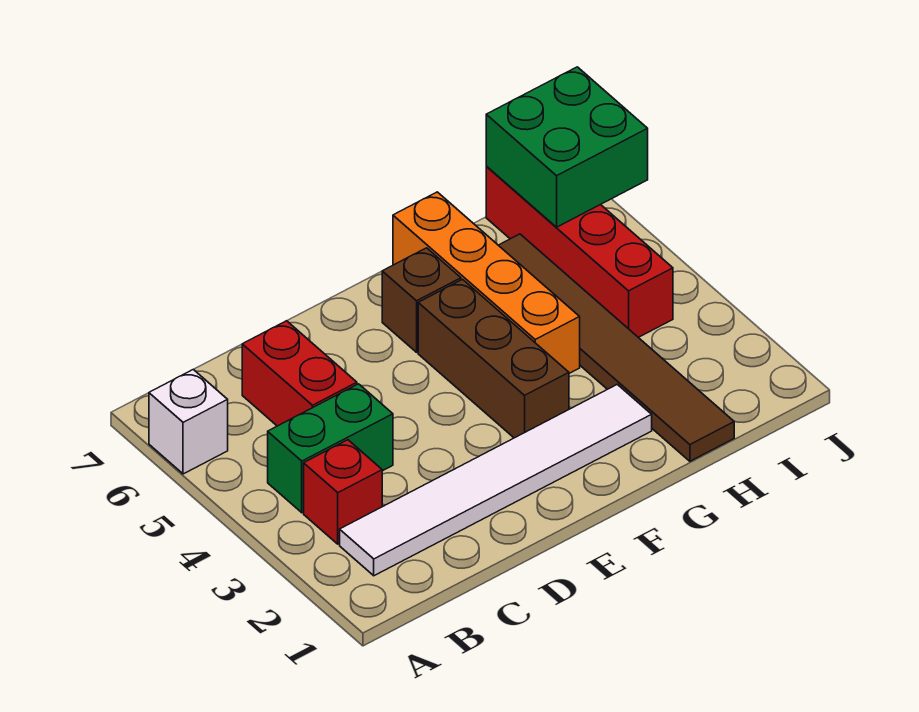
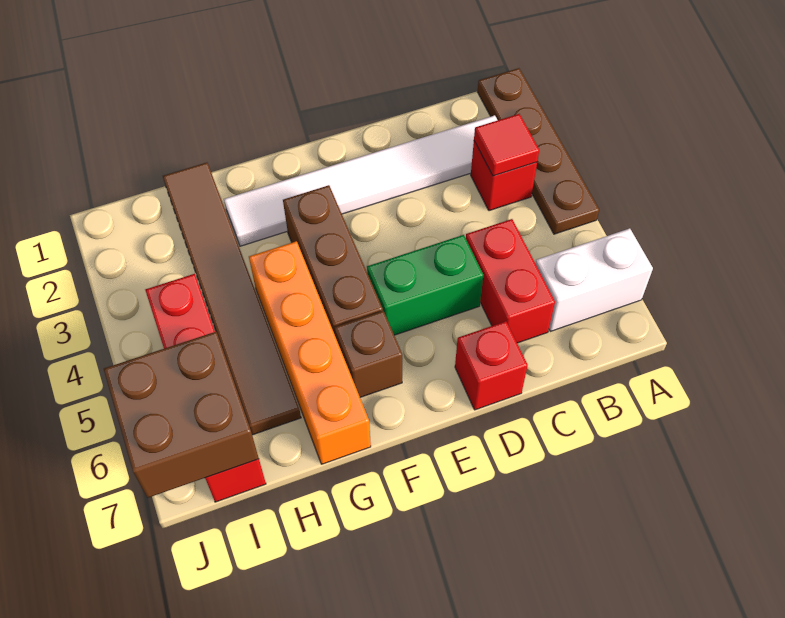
none -> brown 1x4 plate [478,68,599,234]
white 1x1 brick [149,369,228,474] -> white 1x2 brick [535,228,653,331]
none -> red 1x1 tile [474,114,539,176]
green 1x2 brick [268,384,393,513] -> green 1x2 brick moved to [367,235,483,335]
none -> red 1x1 brick [455,321,528,410]
green 2x2 brick [486,67,648,227] -> brown 2x2 brick [104,332,259,498]

